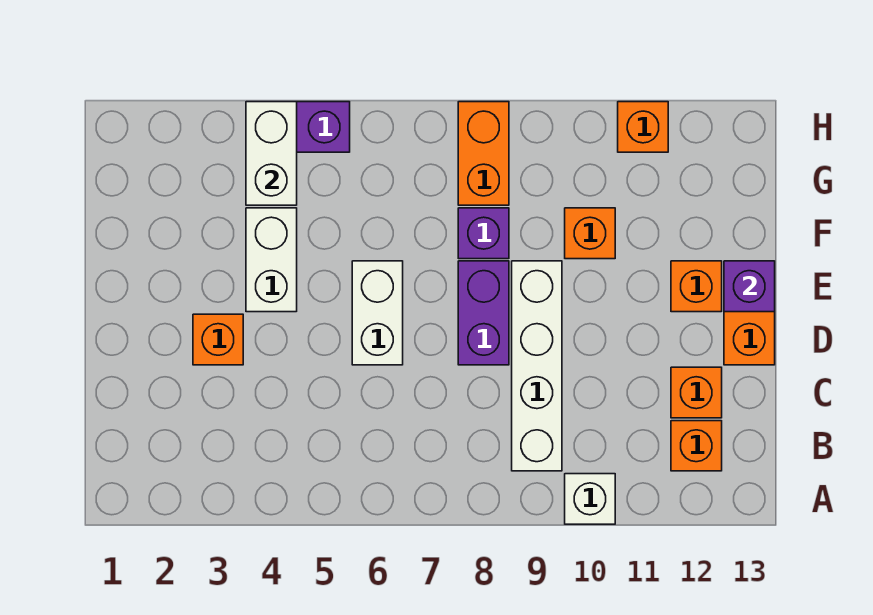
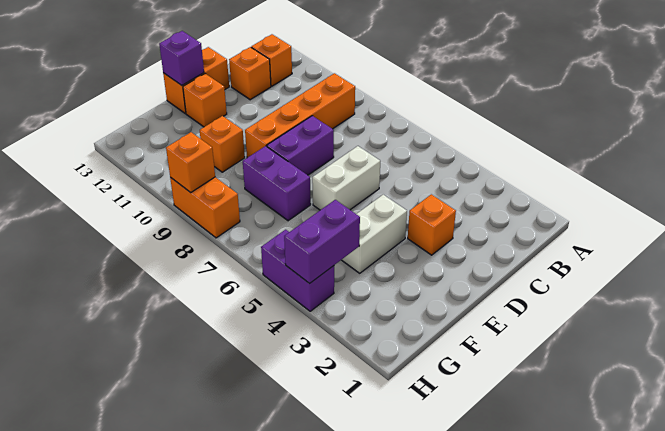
white 1x1 brick [565,474,615,524] -> none
white 1x4 brick [512,261,562,471] -> orange 1x4 brick [245,73,355,158]
purple 1x1 brick [458,208,509,259] -> purple 1x2 brick [243,146,311,221]
white 1x2 brick [246,102,297,205] -> purple 1x2 brick [284,200,360,284]
orange 1x2 brick [458,102,509,205] -> orange 1x2 brick turned to [170,177,240,238]
orange 1x1 brick [618,102,668,152] -> orange 1x1 brick moved to [166,132,215,193]

